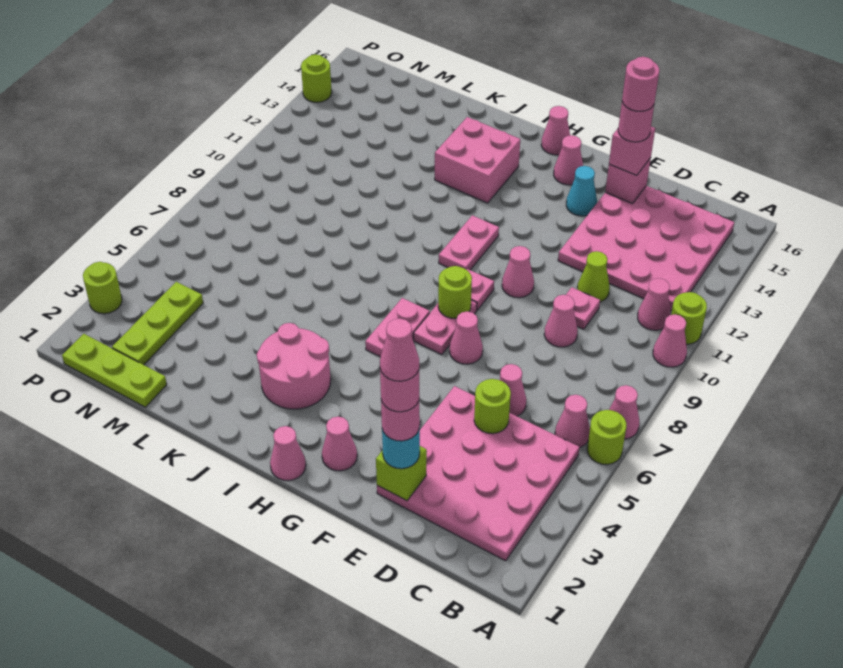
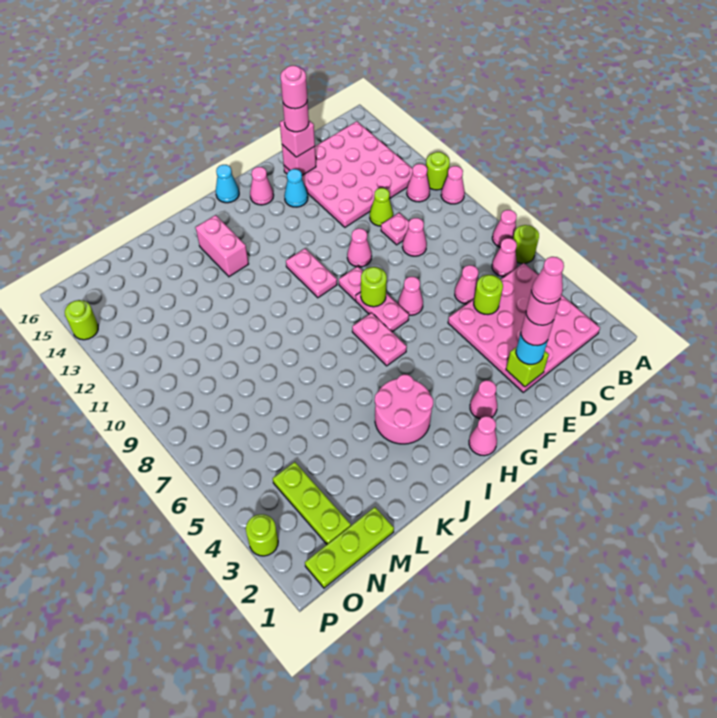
pink 1x1 cone [541,106,570,155] -> cyan 1x1 cone [216,165,239,203]
pink 2x2 brick [435,117,520,203] -> pink 1x2 brick [196,215,249,277]

